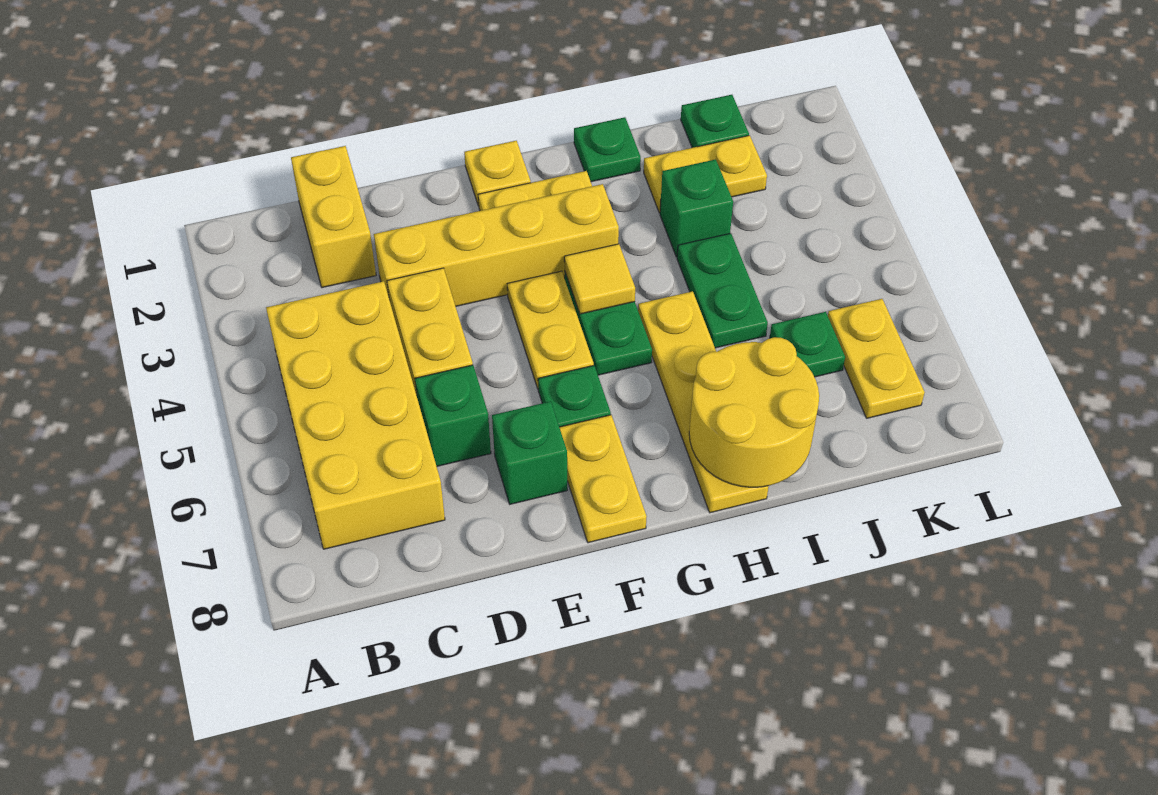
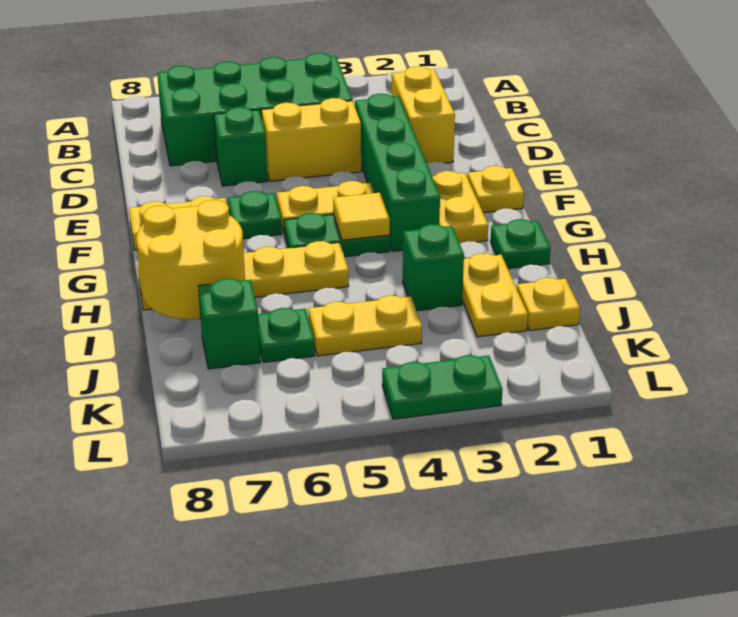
yellow 2x4 brick [266,281,445,549] -> green 2x4 brick [157,53,352,166]
yellow 1x2 brick [291,146,376,288] -> yellow 1x2 brick turned to [392,67,455,164]
yellow 1x4 brick [374,184,619,306] -> green 1x4 brick [355,94,440,251]
green 1x1 brick [492,401,567,504] -> green 1x1 brick moved to [199,279,260,369]
green 1x2 plate [677,233,768,348] -> green 1x2 plate moved to [382,355,502,419]
green 1x1 plate [681,95,749,148] -> yellow 1x1 plate [517,278,580,331]
yellow 1x2 plate [828,299,925,418] -> yellow 1x2 plate moved to [308,296,422,356]

